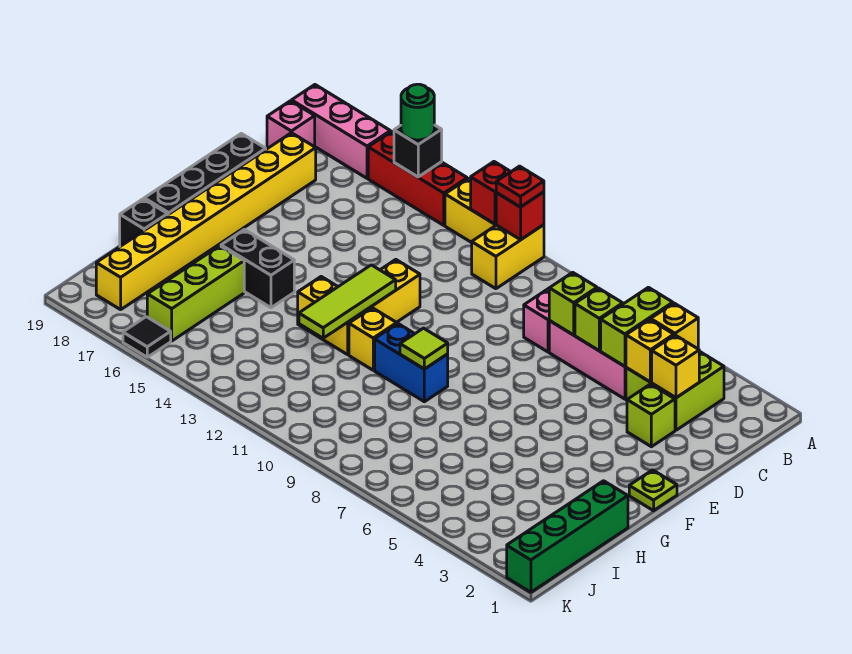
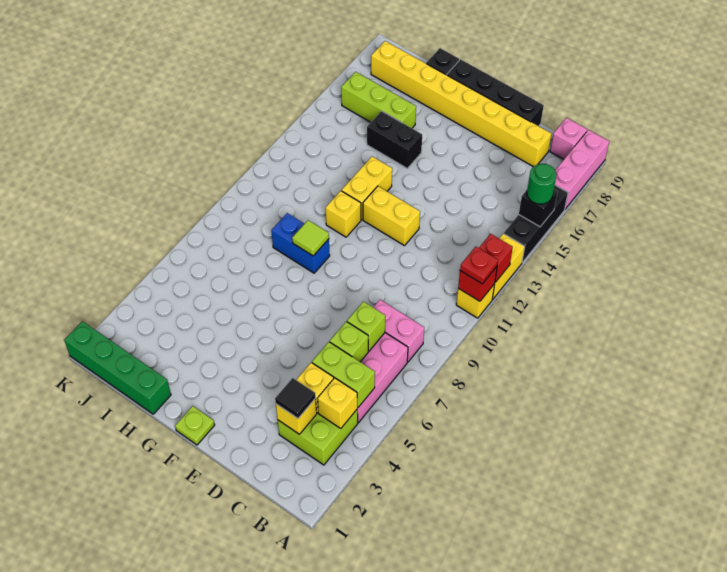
yellow 1x2 brick [472,225,544,289] -> yellow 1x1 brick [456,284,495,318]
red 1x3 brick [368,132,467,225] -> black 1x3 brick [504,185,568,263]
lime 1x1 brick [627,384,675,447] -> none
lime 1x3 tile [299,265,396,338] -> none
blue 1x2 brick [375,324,448,402] -> blue 1x2 brick turned to [271,213,330,273]
black 1x2 brick [221,230,294,308] -> black 1x2 brick turned to [367,111,422,168]
black 1x1 tile [123,317,171,357] -> black 1x1 tile moved to [275,378,316,418]

